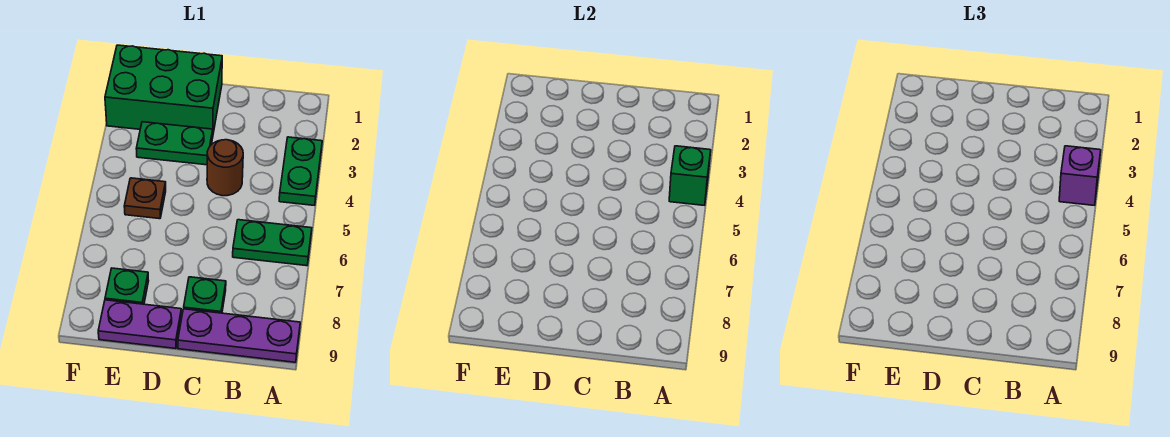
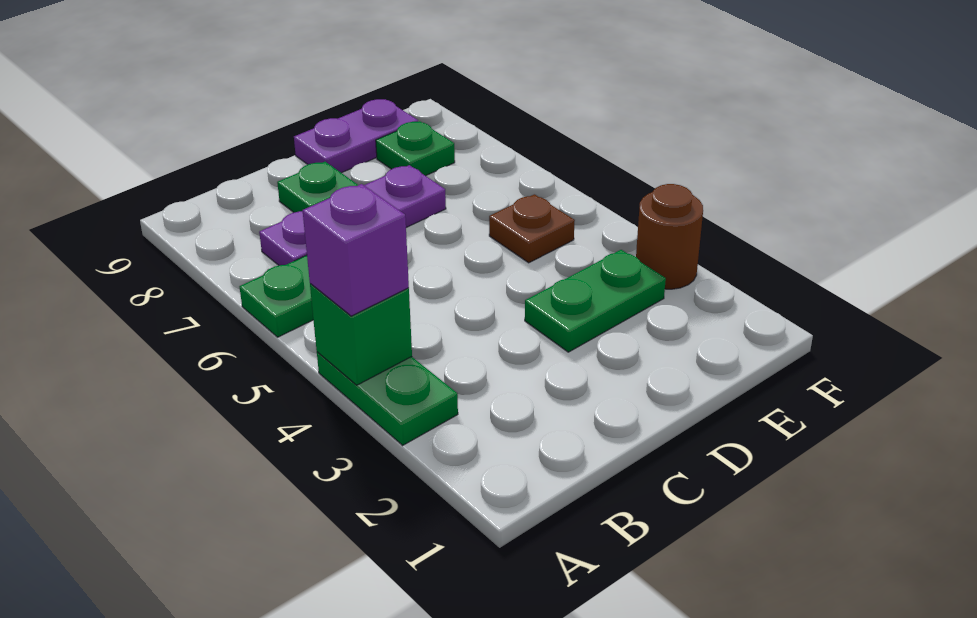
purple 1x3 plate [178,309,300,362] -> purple 1x3 plate moved to [259,165,446,265]
brown 1x1 round brick [207,140,243,196] -> brown 1x1 round brick moved to [636,184,703,289]
green 2x3 brick [105,45,222,133] -> none

